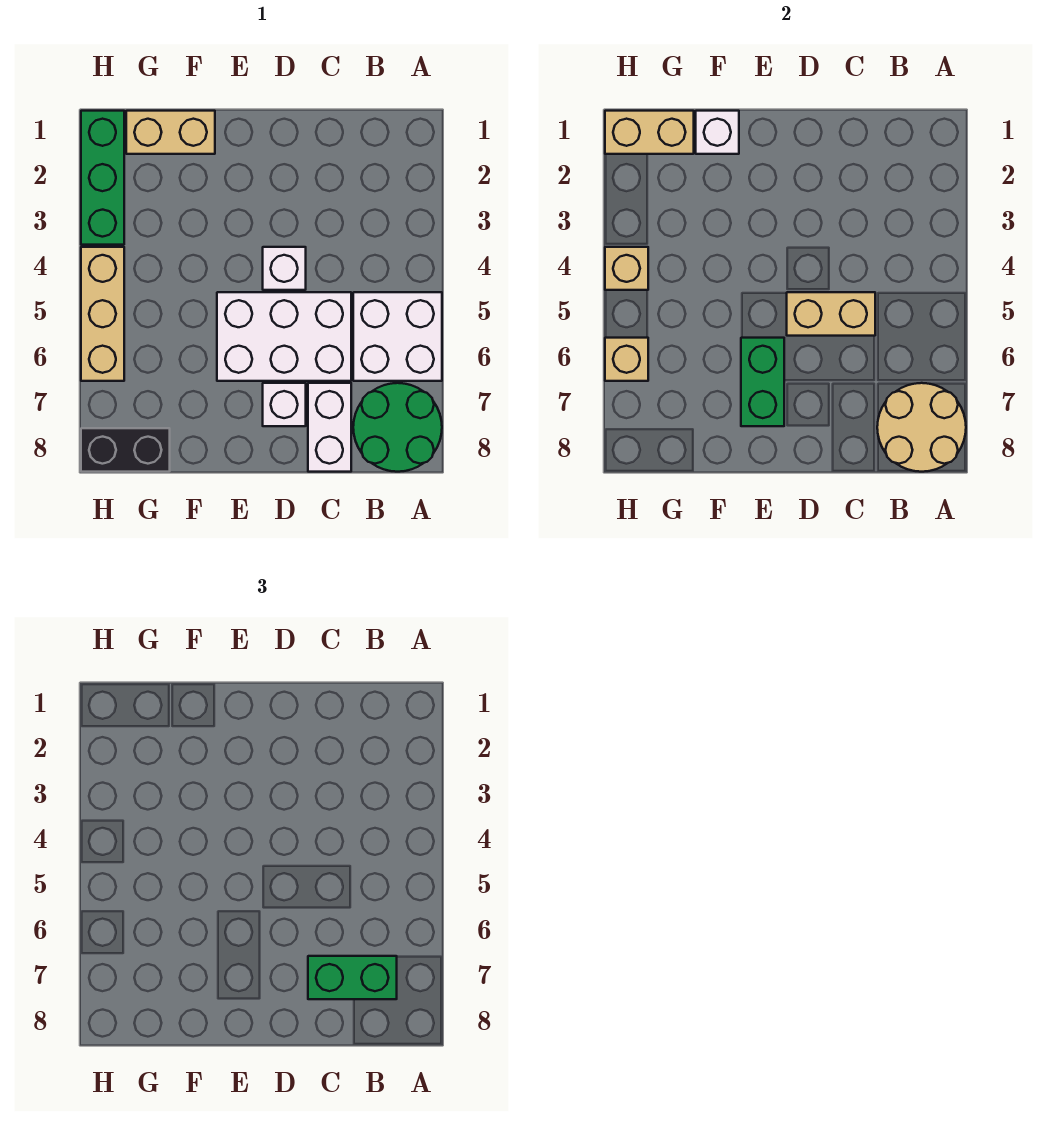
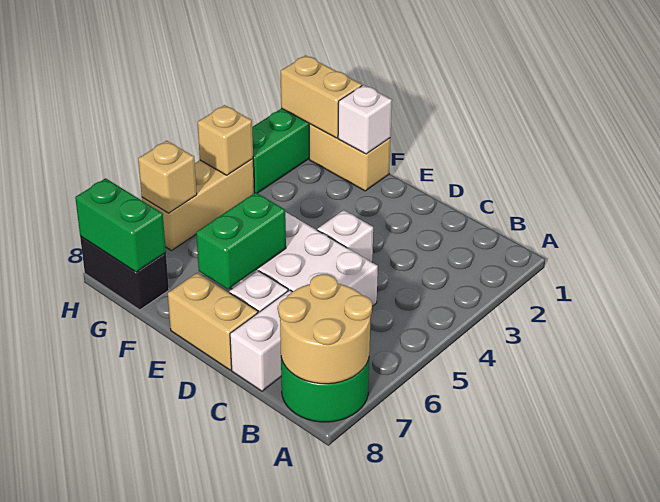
white 2x2 brick [353,292,442,381] -> none
green 1x2 brick [308,956,397,999] -> green 1x2 brick moved to [75,178,166,272]
tan 1x2 brick [787,292,875,336] -> tan 1x2 brick moved to [168,273,258,370]

